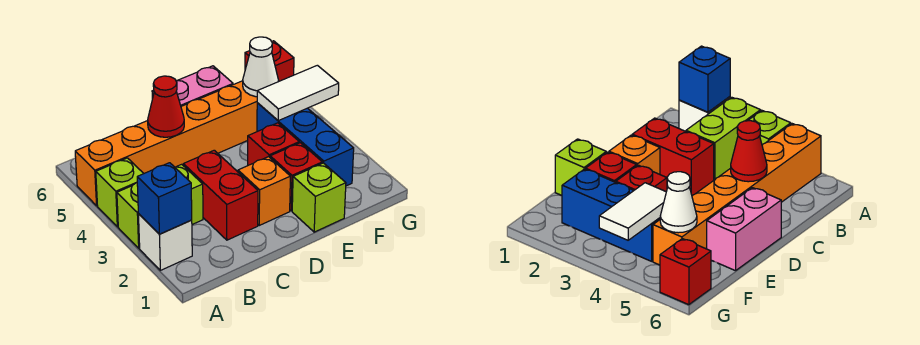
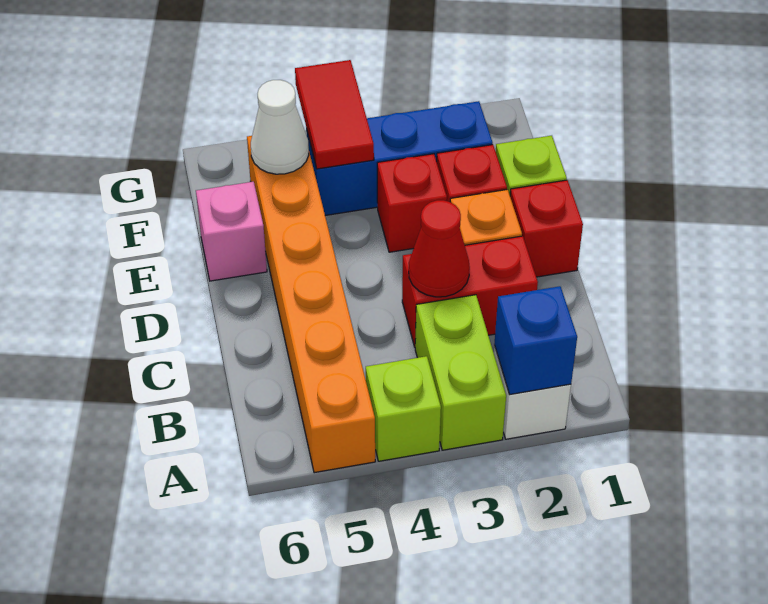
red 1x1 cone [148,76,184,137] -> red 1x1 cone moved to [409,200,470,297]
pink 1x2 brick [152,66,233,106] -> pink 1x1 brick [196,182,267,281]
white 1x2 tile [257,65,339,121] -> red 1x2 tile [295,60,374,169]
red 1x1 brick [245,41,294,81] -> red 1x1 brick moved to [510,180,583,277]

